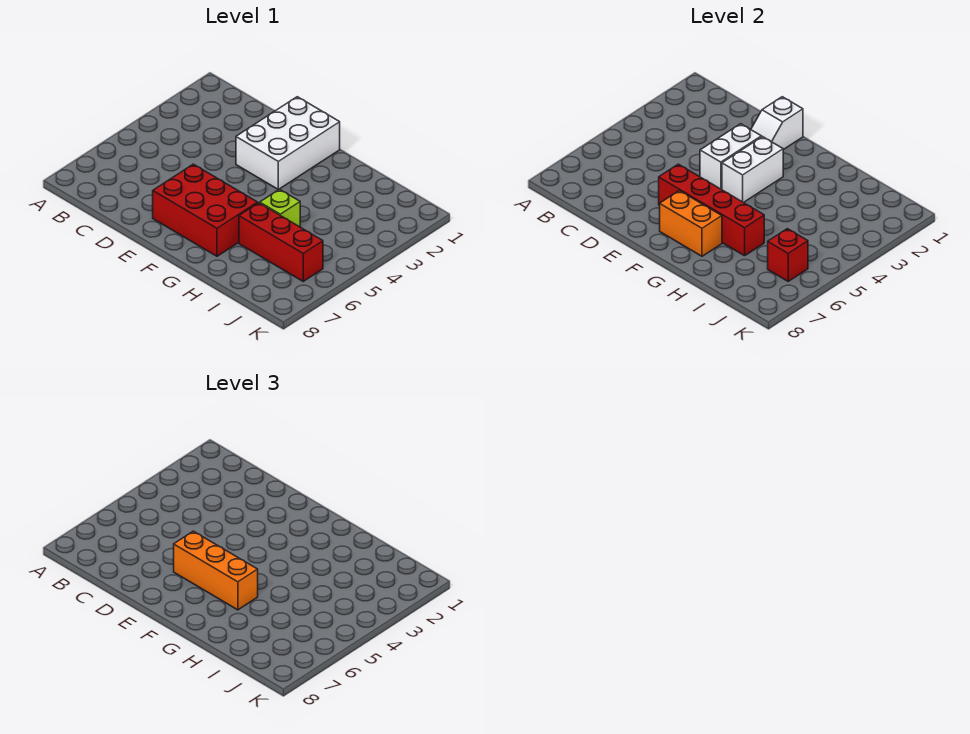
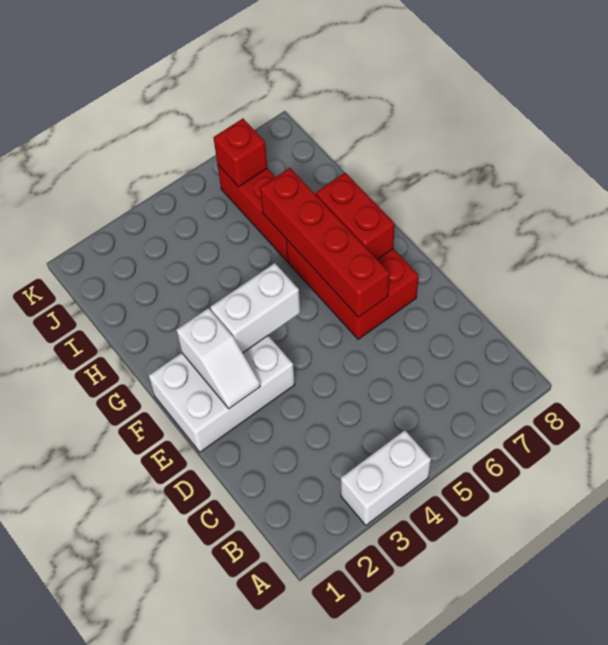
white 1x2 slope [751,97,803,150] -> white 1x2 slope turned to [176,308,260,409]
white 1x2 brick [700,124,761,190] -> white 1x2 brick moved to [341,430,431,525]
orange 1x3 brick [174,531,258,610] -> none
orange 1x2 brick [660,191,722,256] -> red 1x2 brick [316,173,395,259]
lime 1x1 brick [260,189,300,227] -> none

